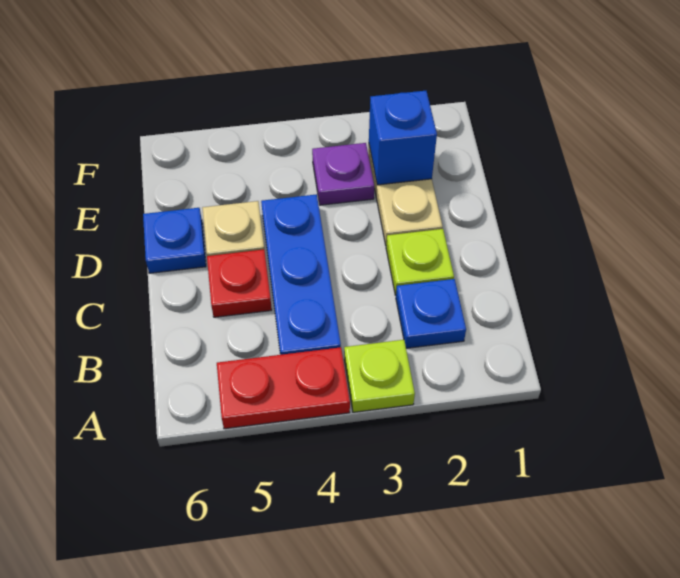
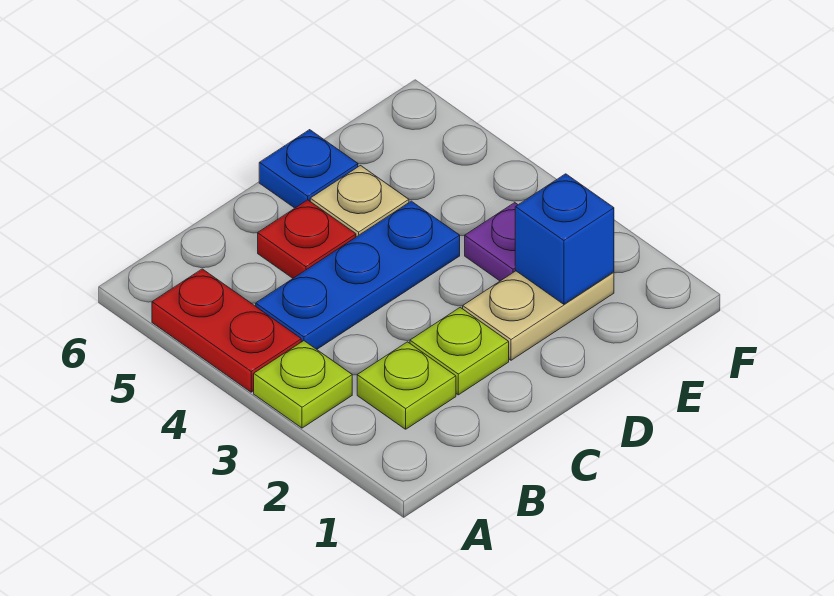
blue 1x1 plate [396,279,466,348] -> lime 1x1 plate [357,342,456,429]

